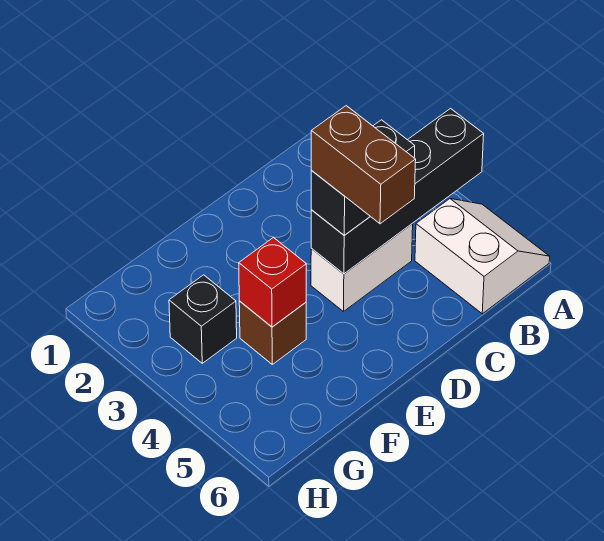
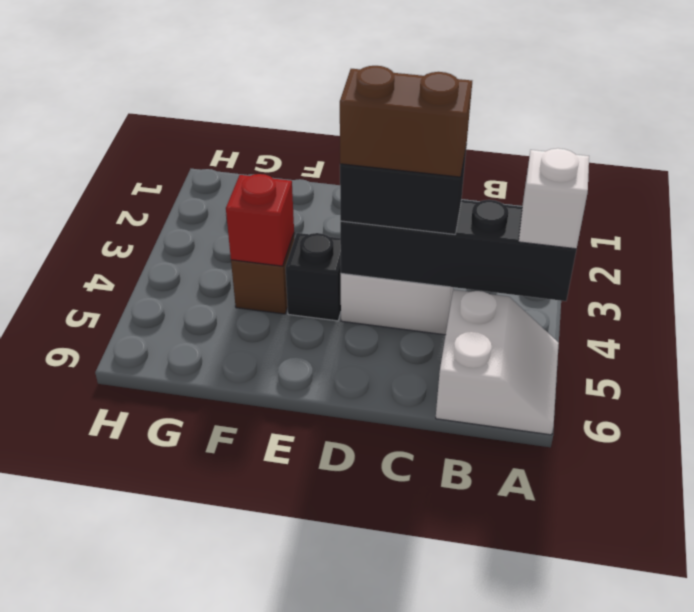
none -> white 1x1 brick [519,148,589,249]
brown 1x2 brick [311,106,416,224] -> brown 1x2 brick turned to [340,66,472,177]
black 1x1 brick [169,275,237,363] -> black 1x1 brick moved to [285,233,341,321]

